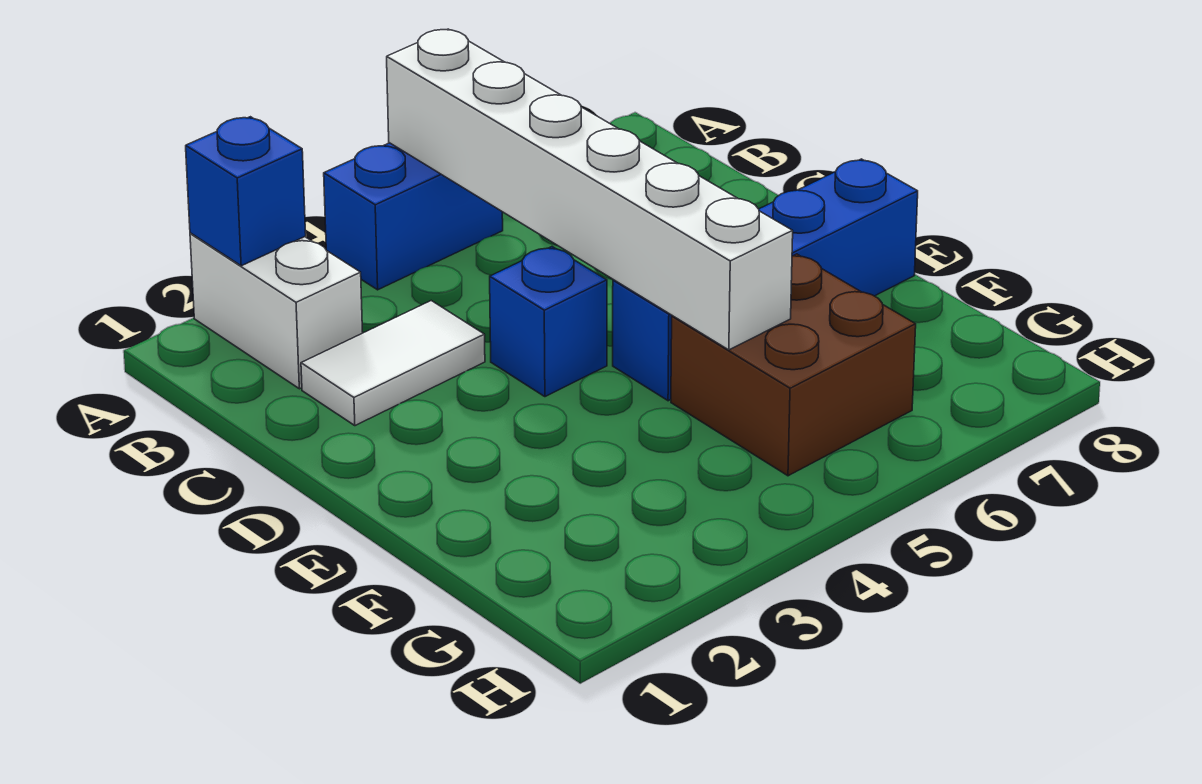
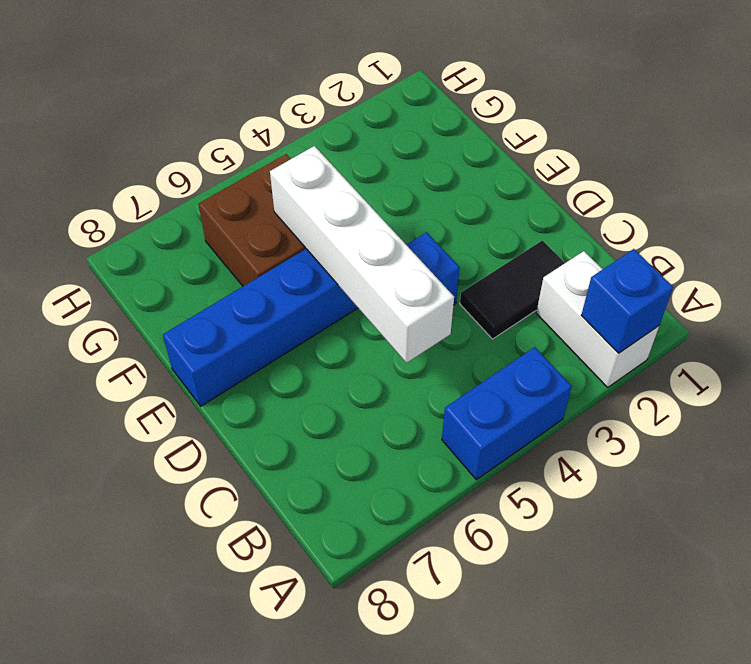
white 1x6 brick [387,29,793,350] -> white 1x4 brick [270,146,454,363]
white 1x2 tile [301,301,485,426] -> black 1x2 tile [460,240,565,339]

